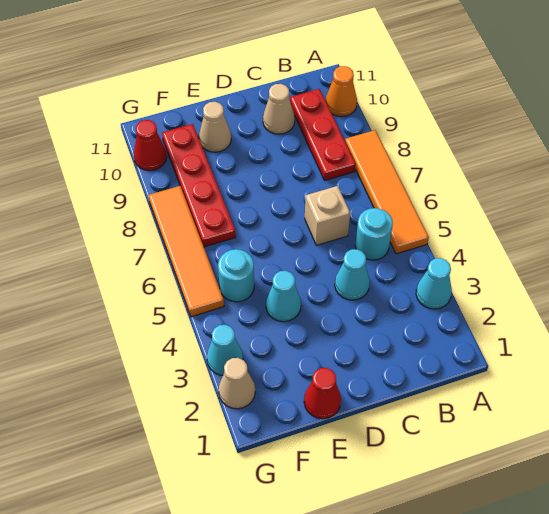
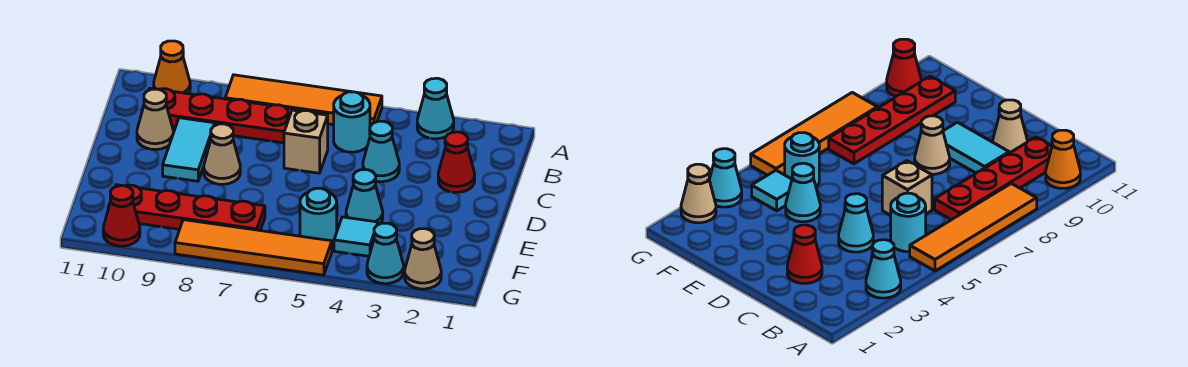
red 1x3 plate [290,89,356,180] -> red 1x4 plate [142,88,298,143]
none -> cyan 1x2 tile [163,118,215,181]
red 1x1 cone [304,368,341,419] -> red 1x1 cone moved to [438,132,475,192]
tan 1x1 cone [199,102,231,152] -> tan 1x1 cone moved to [204,124,240,184]
none -> cyan 1x1 tile [334,217,378,256]

